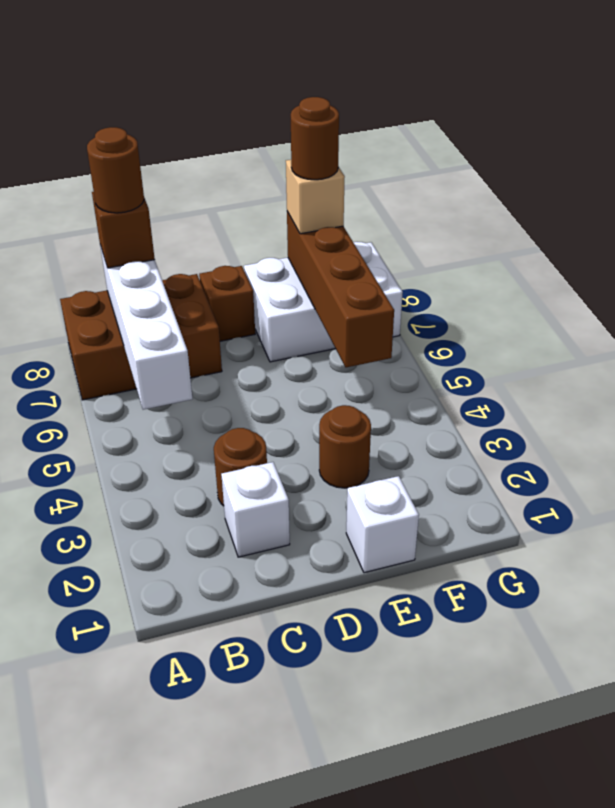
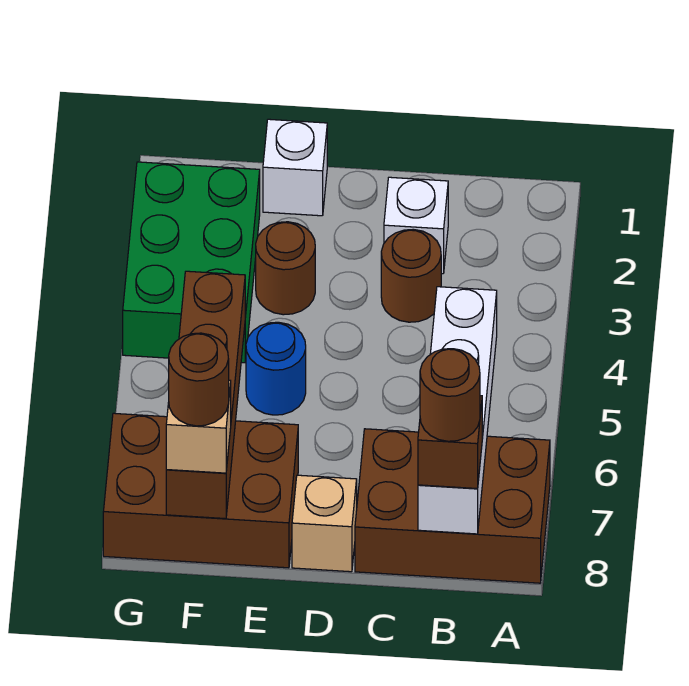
brown 1x1 brick [199,266,255,341] -> tan 1x1 brick [292,475,357,572]
none -> blue 1x1 round brick [246,322,306,415]
white 2x3 brick [244,242,403,362] -> brown 2x3 brick [103,413,298,568]
none -> green 2x3 brick [123,162,260,363]

